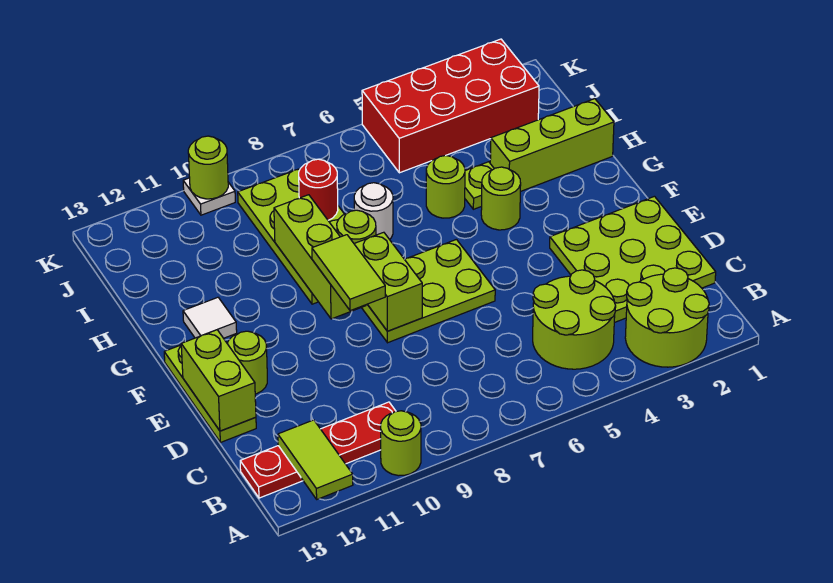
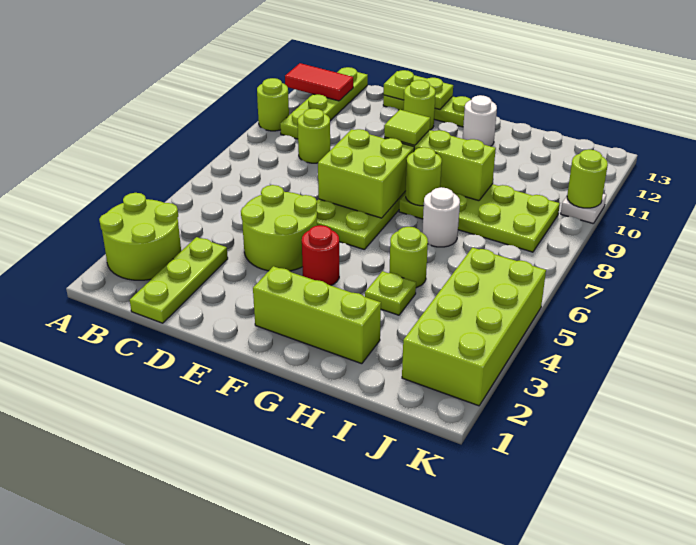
lime 1x2 tile [278,420,353,499] -> red 1x2 tile [285,63,353,101]
lime 2x2 round brick [533,270,616,369] -> lime 2x2 round brick moved to [241,185,317,271]
red 1x4 plate [240,402,396,498] -> lime 1x4 plate [280,67,368,139]
lime 3x3 plate [550,196,716,323] -> lime 1x3 plate [130,237,228,323]
lime 1x2 brick [181,330,256,431] -> lime 1x2 plate [384,70,453,110]
lime 1x2 brick [354,232,422,331] -> lime 2x2 brick [318,129,414,218]
lime 1x2 tile [312,235,385,311] -> lime 1x1 tile [384,110,430,145]
lime 1x1 round brick [481,167,521,230] -> lime 1x1 round brick moved to [298,109,330,163]
white 1x1 tile [183,297,237,338] -> white 1x1 round brick [463,95,497,146]
lime 1x3 brick [490,99,614,192] -> lime 1x3 brick turned to [253,266,381,364]
red 1x1 round brick [299,159,338,220] -> red 1x1 round brick moved to [302,225,339,285]
red 2x4 brick [362,39,539,173] -> lime 2x4 brick [402,247,546,406]

